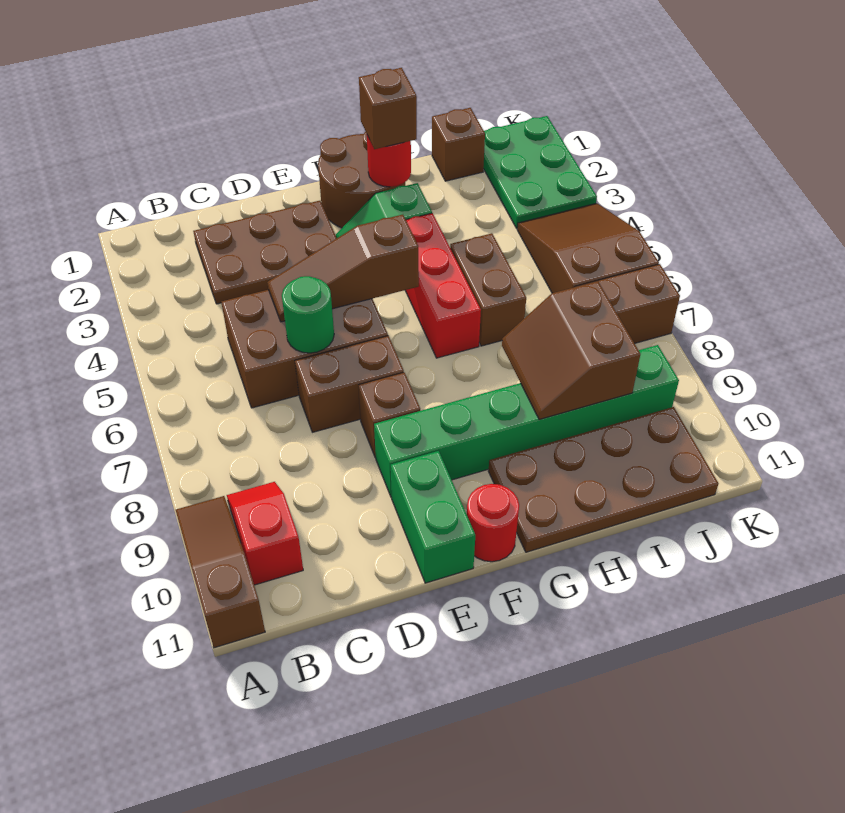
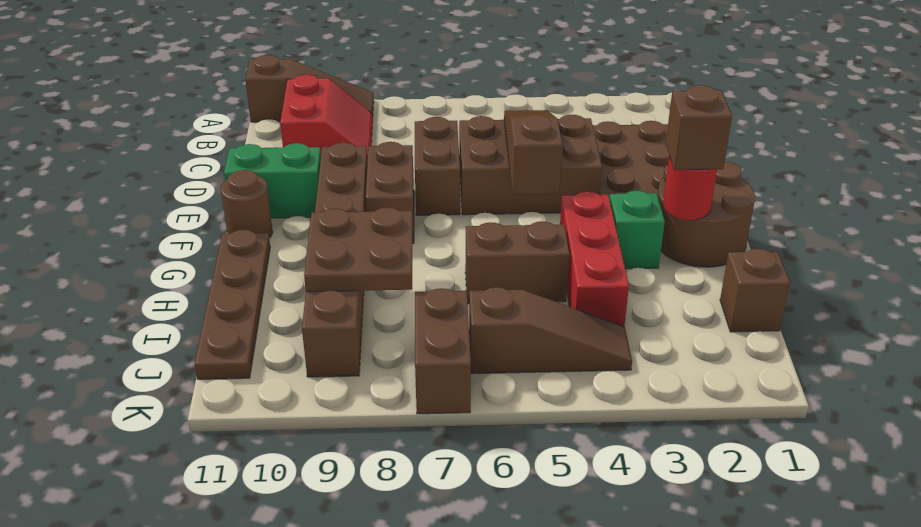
red 1x2 slope [227,482,303,585] -> red 2x2 slope [280,75,373,165]
brown 2x3 brick [221,290,388,408] -> brown 2x3 brick turned to [459,115,602,215]
green 1x1 round brick [282,276,334,353] -> none
brown 1x1 brick [358,373,420,458] -> brown 1x2 brick [366,142,414,243]
green 1x6 brick [374,345,679,497] -> brown 1x6 brick [302,143,367,377]
red 1x1 round brick [467,484,519,562] -> brown 1x1 round brick [221,170,273,238]
red 1x3 brick [405,213,481,358] -> red 1x3 brick turned to [560,191,629,327]
brown 2x4 plate [488,407,718,552] -> brown 1x4 plate [194,230,270,379]
brown 2x2 slope [502,281,640,420] -> brown 2x2 plate [304,208,412,292]
green 2x3 plate [483,116,597,228] -> none
brown 2x3 slope [517,203,659,293] -> brown 1x3 slope [469,287,632,374]

